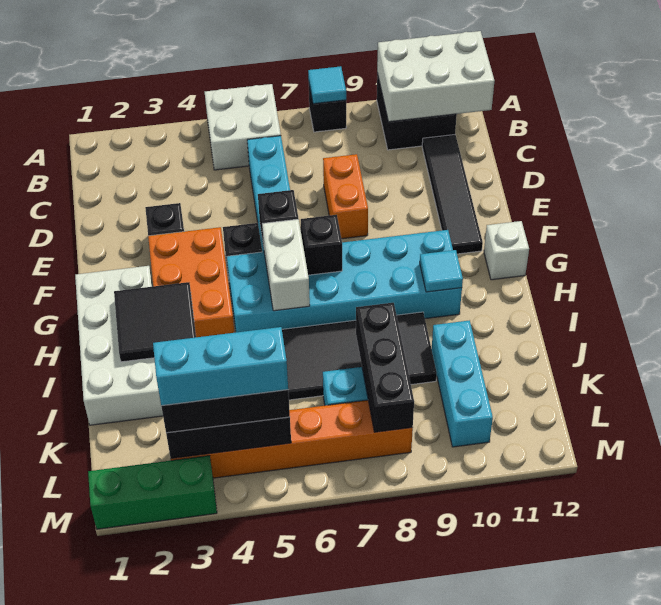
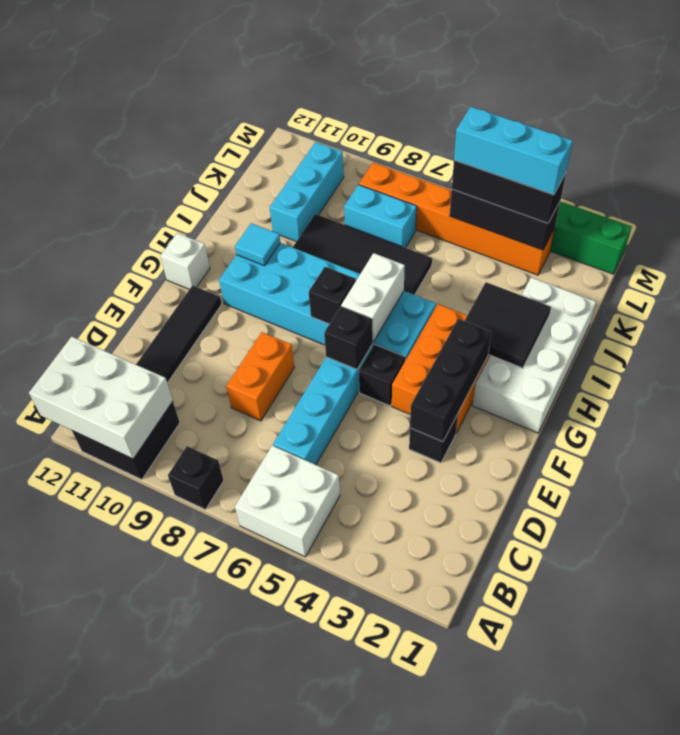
cyan 1x1 tile [308,66,346,104] -> none
black 1x3 brick [356,303,414,432] -> black 1x3 brick moved to [410,319,491,442]

